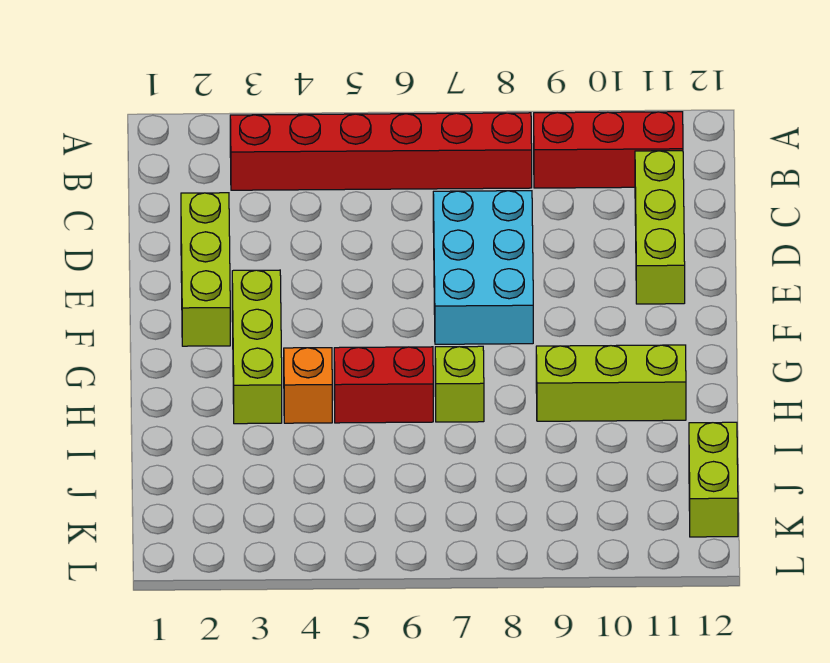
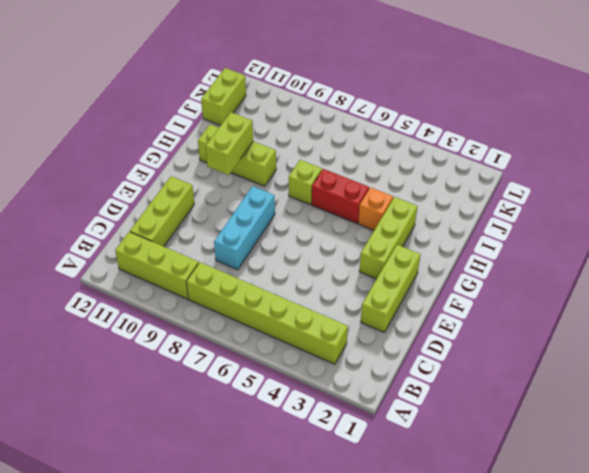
red 1x6 brick [230,113,532,190] -> lime 1x6 brick [186,262,348,364]
red 1x3 brick [534,112,683,188] -> lime 1x3 brick [115,232,199,299]
cyan 2x3 brick [433,191,533,344] -> cyan 1x3 brick [214,186,275,270]
none -> lime 1x2 brick [206,112,253,175]

